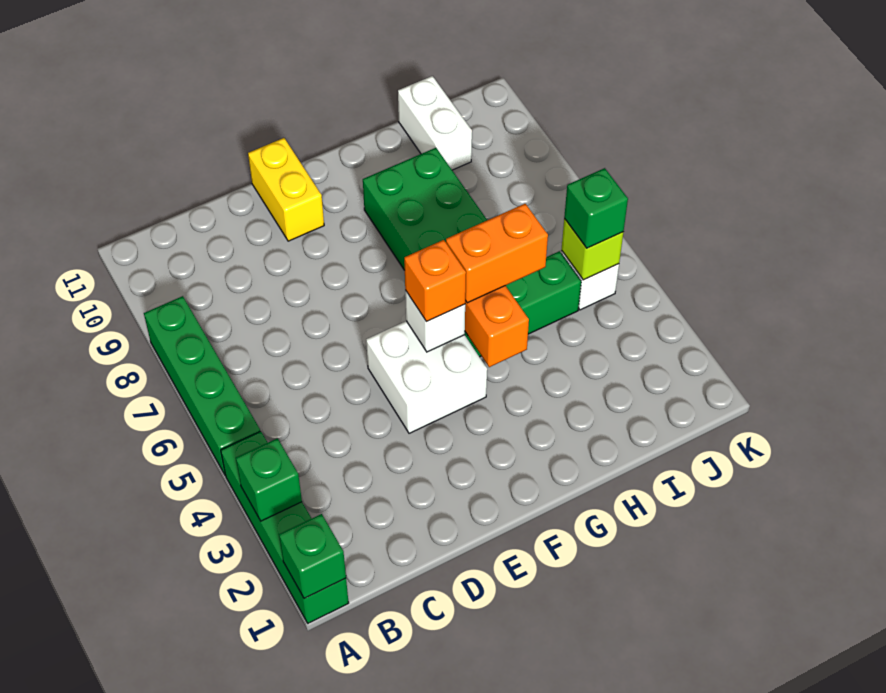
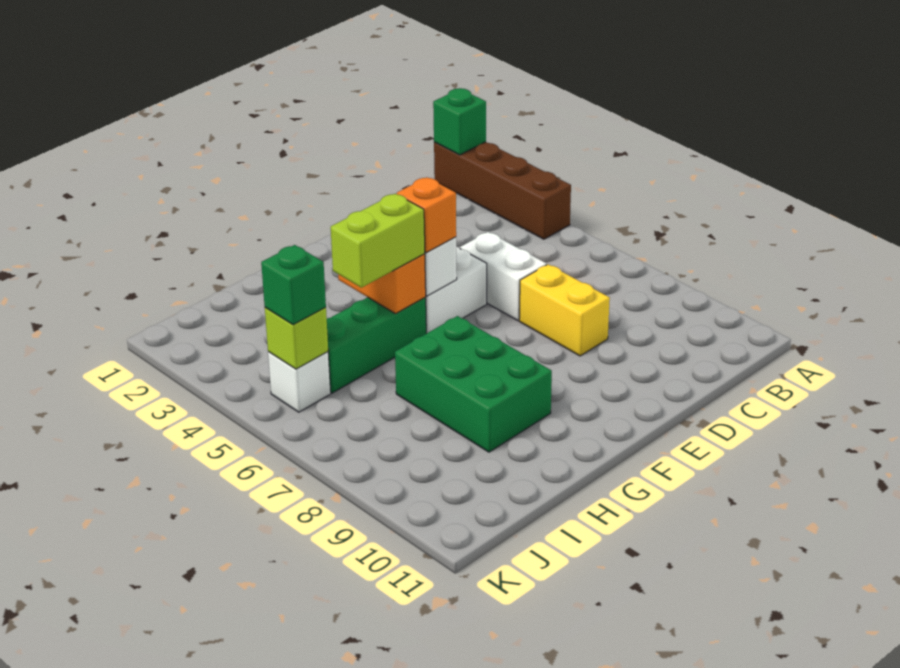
green 1x4 brick [221,431,349,623] -> brown 1x4 brick [434,142,571,239]
green 1x1 brick [236,438,302,521] -> none
green 1x4 brick [144,296,260,476] -> none
yellow 1x2 brick [248,138,324,241] -> yellow 1x2 brick moved to [519,264,610,356]
orange 1x2 brick [446,204,548,303] -> lime 1x2 brick [331,194,425,288]
white 1x2 brick [398,76,472,170] -> white 1x2 brick moved to [460,232,547,321]

